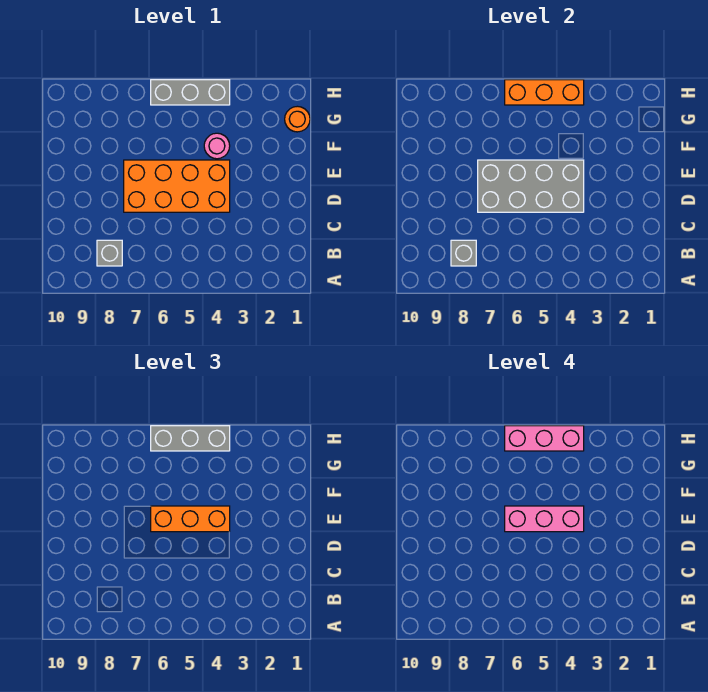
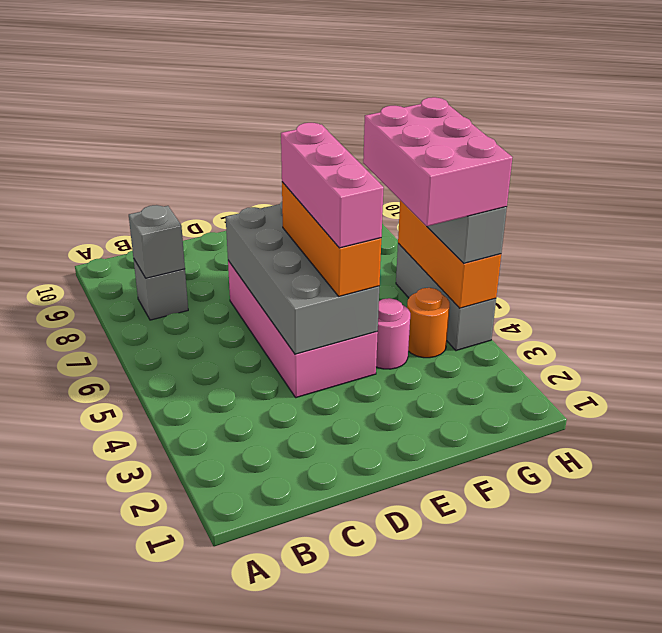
orange 2x4 brick [124,160,230,212] -> pink 2x4 brick [228,261,378,398]
orange 1x1 round brick [285,106,310,132] -> orange 1x1 round brick moved to [407,288,450,358]
pink 1x3 brick [505,426,584,451] -> pink 2x3 brick [363,97,513,226]

